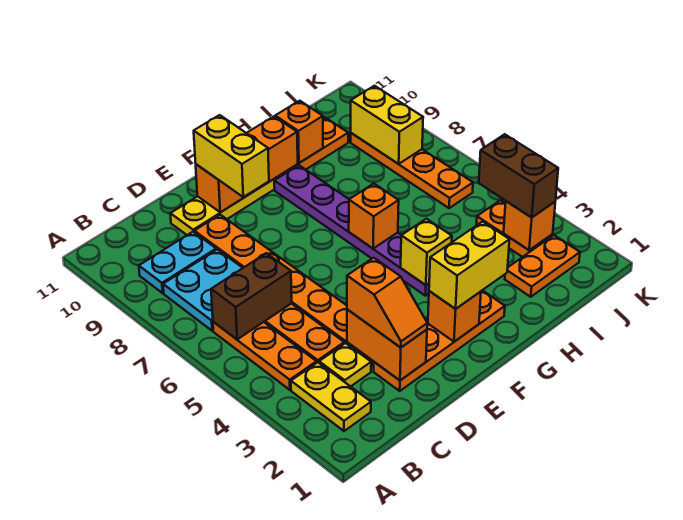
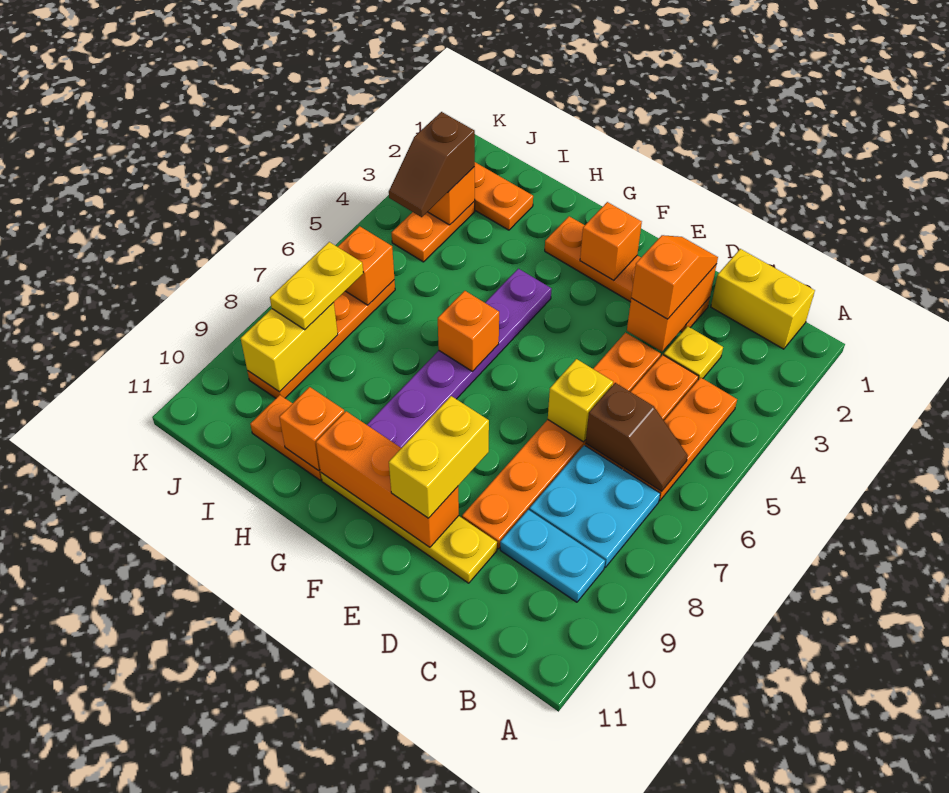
yellow 1x2 plate [291,362,371,431] -> yellow 1x2 plate moved to [270,242,363,330]
brown 1x2 brick [211,253,292,339] -> brown 1x2 slope [586,383,688,491]
yellow 1x2 brick [429,222,509,309] -> yellow 1x2 brick moved to [711,249,815,349]
yellow 1x1 brick [401,219,452,285] -> yellow 1x1 brick moved to [548,359,613,442]
brown 1x2 brick [479,134,558,217] -> brown 1x2 slope [389,112,475,217]
none -> orange 1x1 brick [338,226,394,305]

